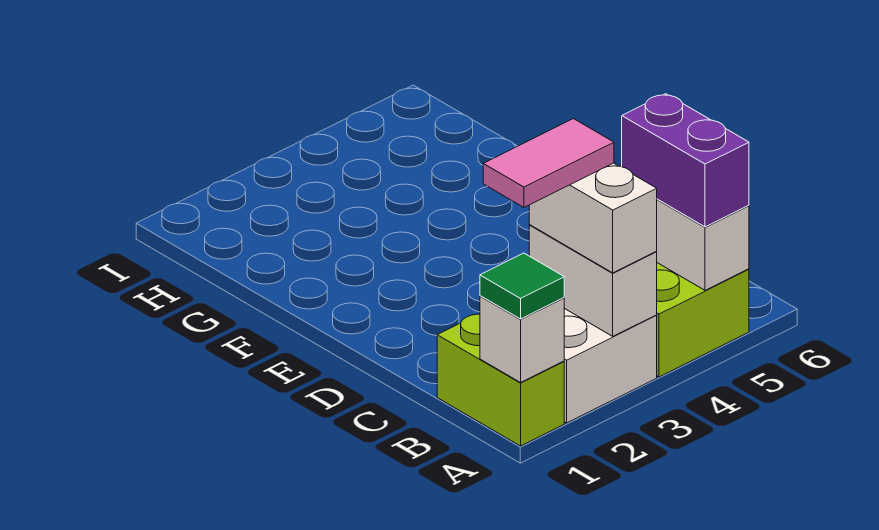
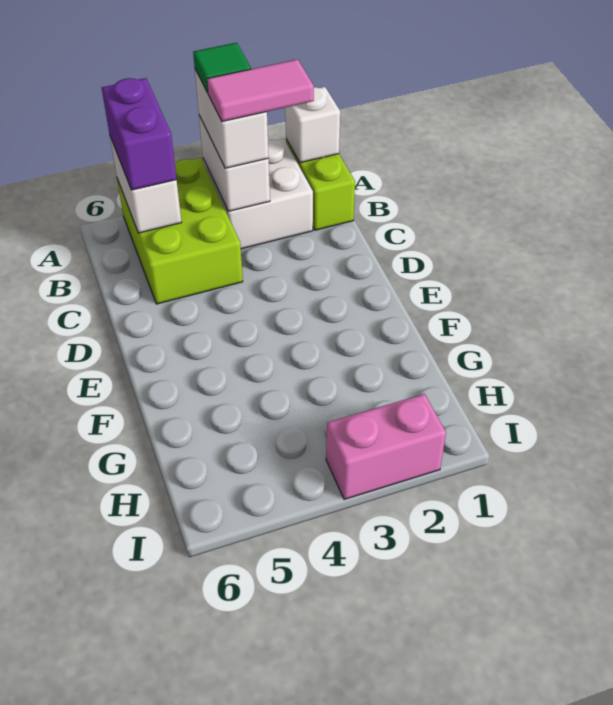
green 1x1 tile [480,253,564,319] -> green 1x1 tile moved to [193,43,251,93]
none -> pink 1x2 brick [326,394,446,499]

